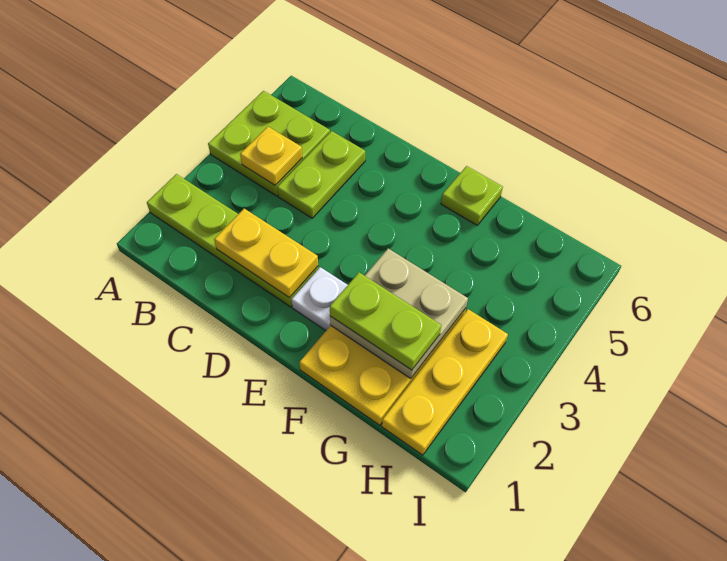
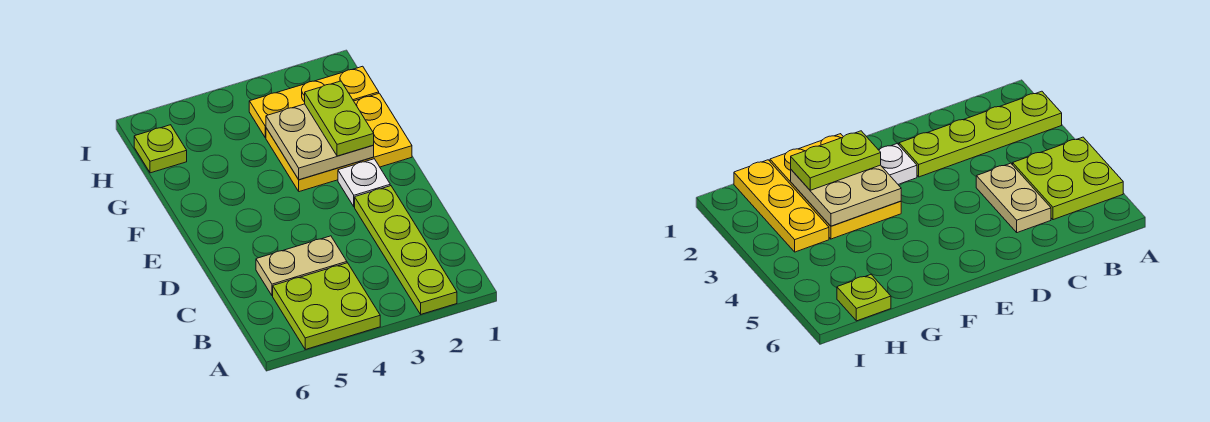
yellow 1x1 plate [240,127,302,185] -> none
yellow 1x2 plate [214,209,318,298] -> none
lime 1x2 plate [277,131,365,218] -> tan 1x2 plate [256,236,347,296]
lime 1x1 plate [441,166,503,225] -> lime 1x1 plate moved to [134,125,187,173]

